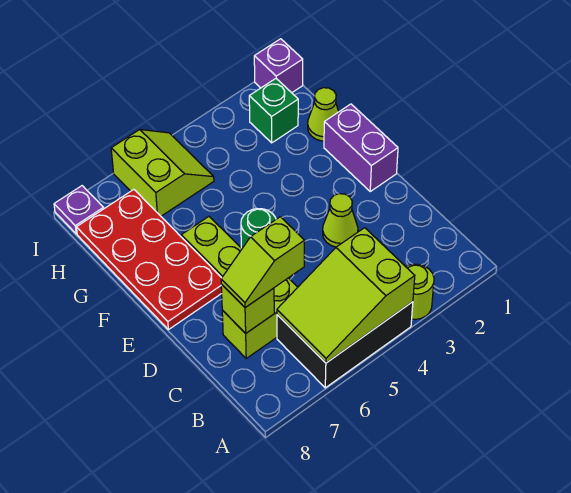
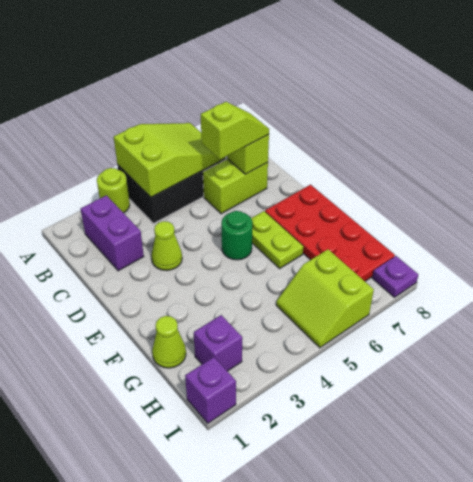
purple 1x2 brick [324,104,398,191] -> purple 1x2 brick moved to [81,195,144,271]
green 1x1 brick [249,79,298,143] -> purple 1x1 brick [194,315,242,371]

